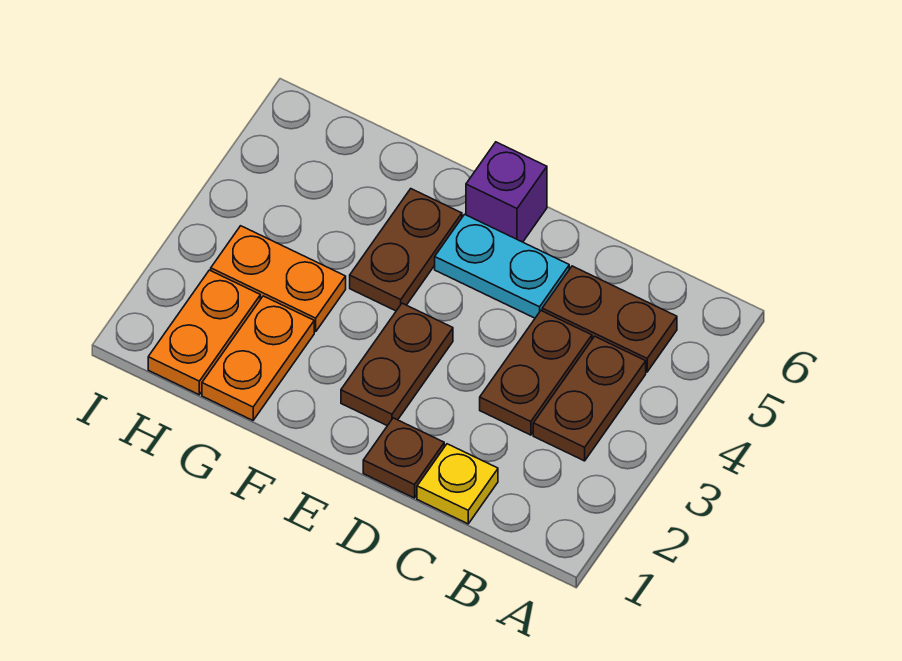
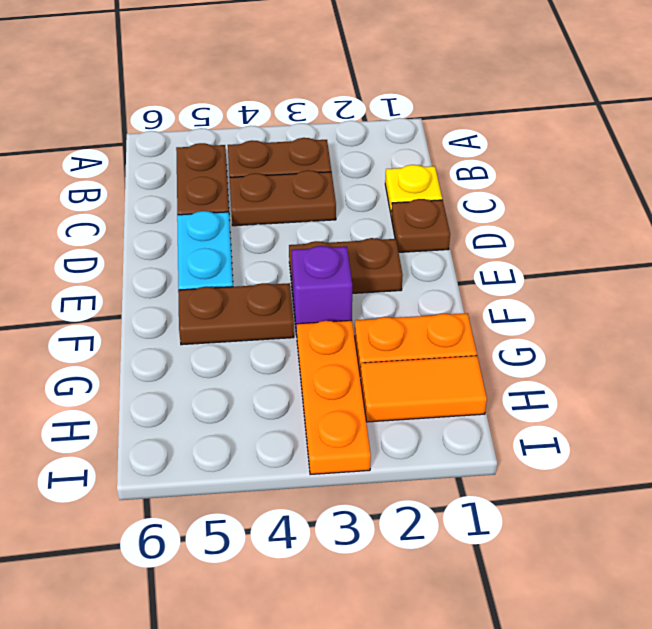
purple 1x1 brick [466,142,547,242] -> purple 1x1 brick moved to [292,246,352,335]
orange 1x2 plate [211,226,346,332] -> orange 1x3 plate [297,320,371,475]
orange 1x2 plate [148,270,260,395] -> orange 1x2 tile [360,356,487,422]

